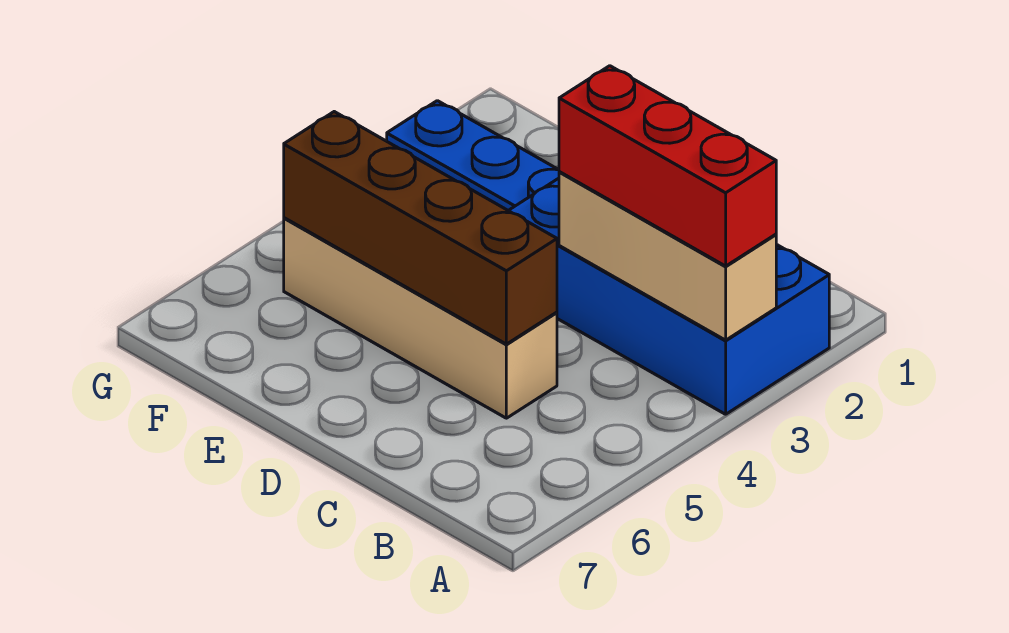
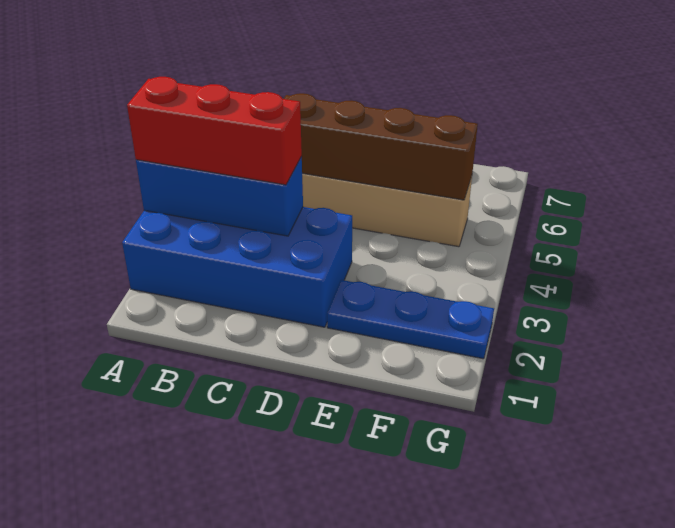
tan 1x3 brick [559,172,776,340] -> blue 1x3 brick [136,157,303,236]

